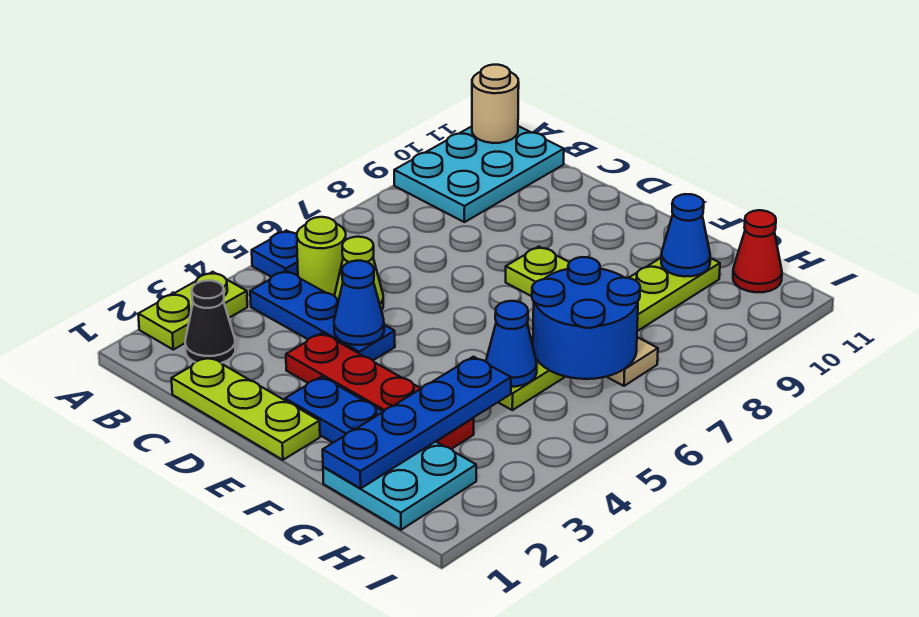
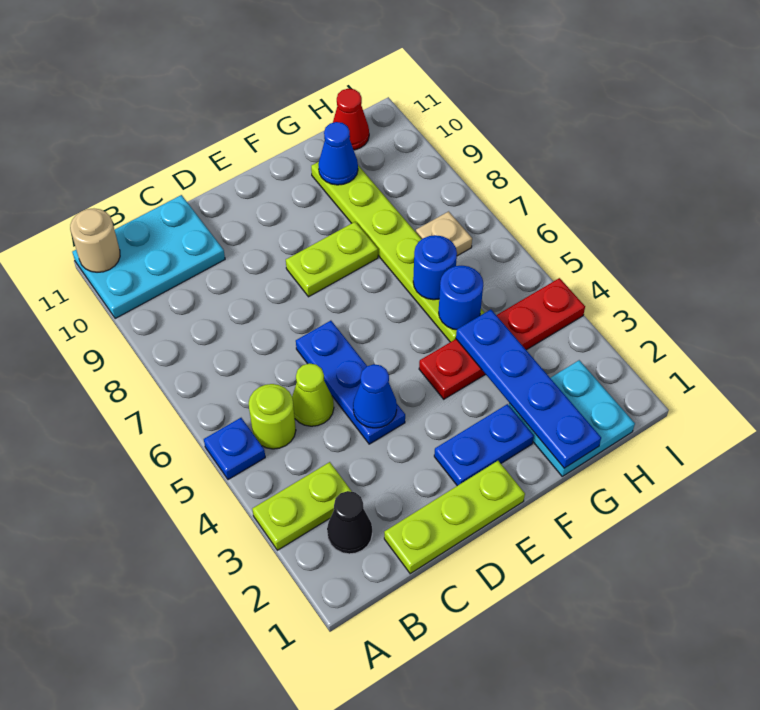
lime 1x2 plate [138,272,247,350] -> lime 1x2 plate turned to [252,462,352,550]
cyan 2x3 plate [394,126,564,222] -> cyan 2x3 plate turned to [72,195,225,319]
blue 1x3 plate [250,271,395,360] -> blue 1x3 plate turned to [296,321,405,444]
red 1x4 plate [286,333,474,449] -> red 1x4 plate moved to [419,278,585,399]
blue 1x1 cone [486,301,537,387] -> blue 1x1 round brick [439,266,483,330]
blue 2x2 round brick [532,257,640,379] -> blue 1x1 round brick [413,235,457,300]

